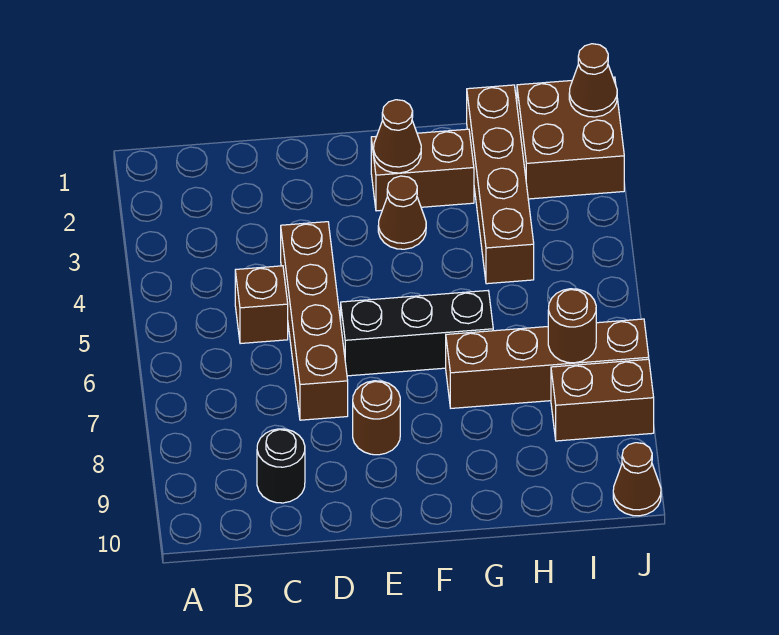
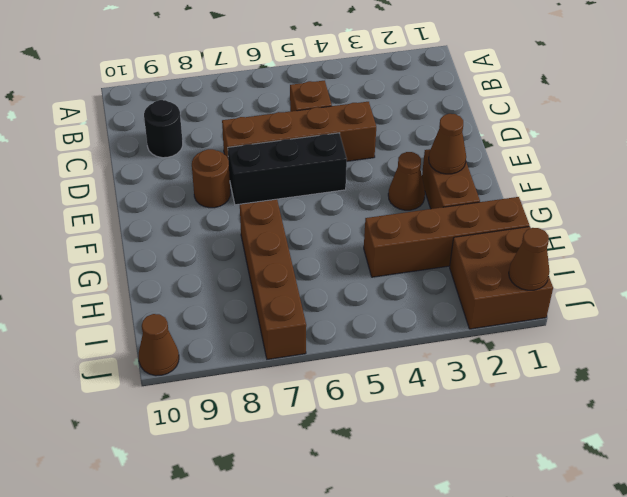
black 1x3 brick [341,291,493,376] -> black 1x3 brick turned to [228,133,347,205]
brown 1x1 round brick [548,289,596,363] -> none
brown 1x2 brick [551,359,654,441] -> none

